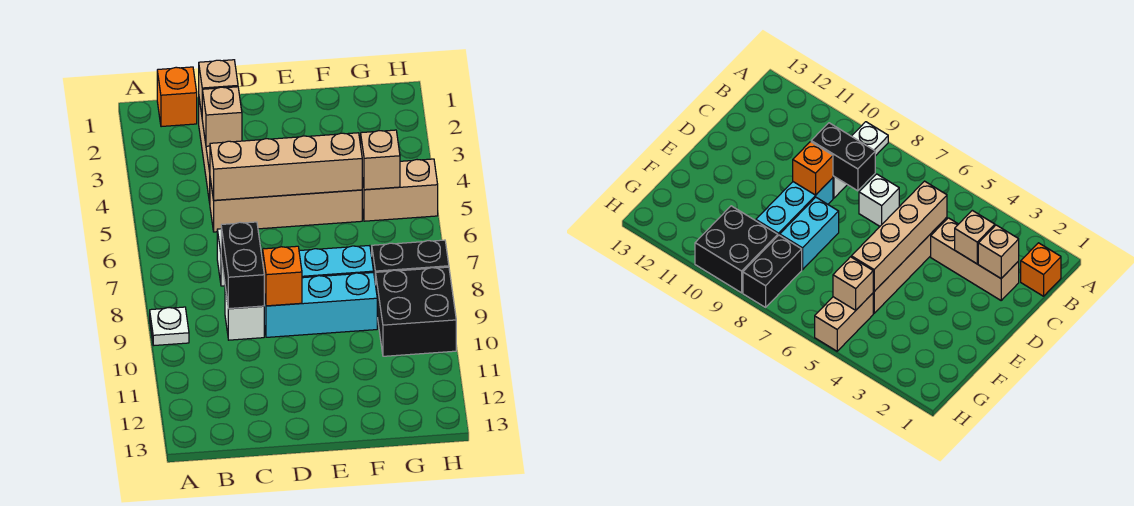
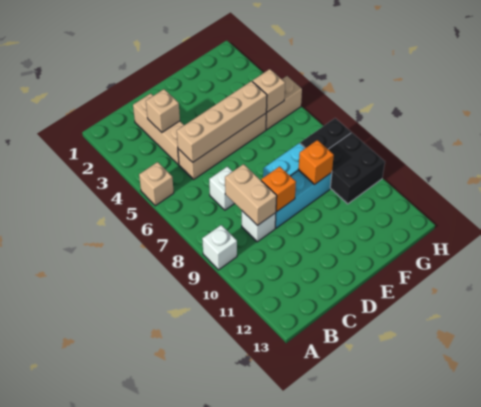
white 1x1 plate [150,307,189,346] -> white 1x1 brick [202,225,237,270]
orange 1x1 brick [157,67,197,127] -> orange 1x1 brick moved to [298,140,334,185]
tan 1x1 brick [199,60,238,114] -> tan 1x1 brick moved to [139,162,174,206]
black 1x2 brick [221,222,264,309] -> tan 1x2 brick [225,164,277,226]

